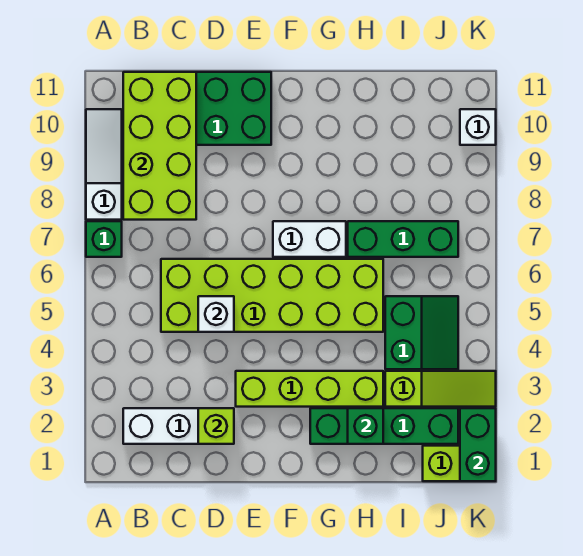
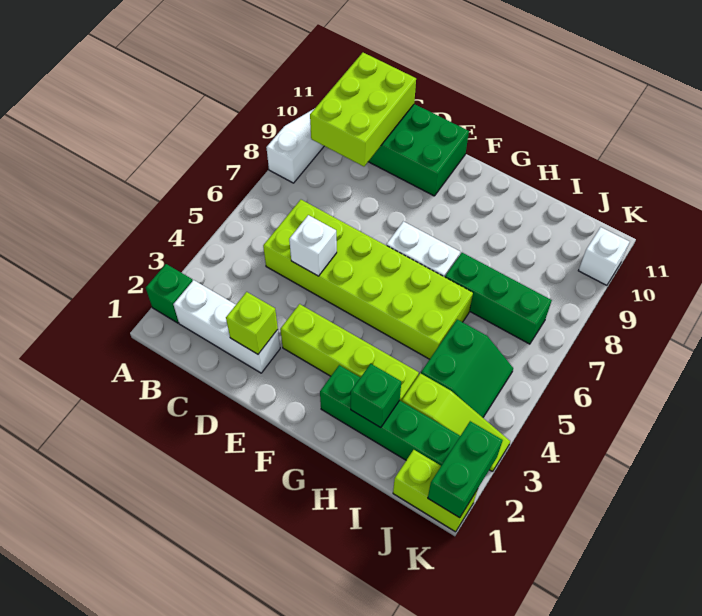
green 1x1 brick [86,221,122,257] -> green 1x1 brick moved to [146,264,193,323]
lime 2x4 brick [123,72,196,220] -> lime 2x3 brick [310,53,416,166]

